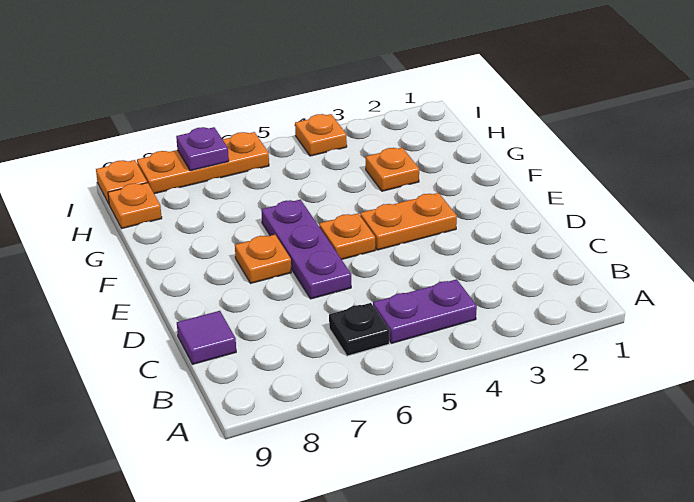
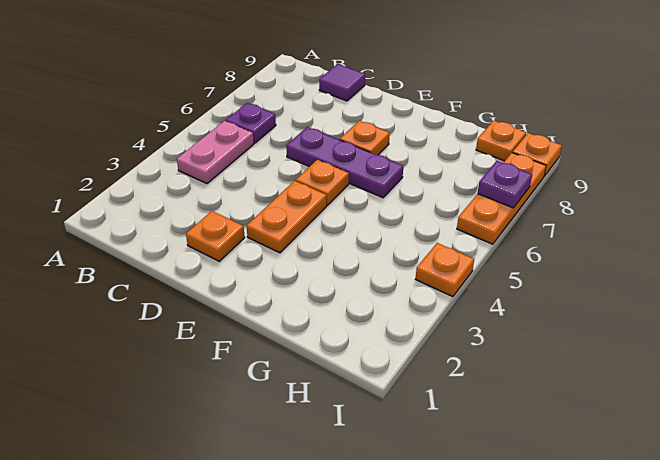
purple 1x2 plate [373,279,477,343] -> pink 1x2 plate [177,121,254,184]
black 1x1 plate [329,303,390,356] -> purple 1x1 plate [226,103,276,143]
orange 1x1 plate [366,148,419,191] -> orange 1x1 plate moved to [186,211,245,261]

